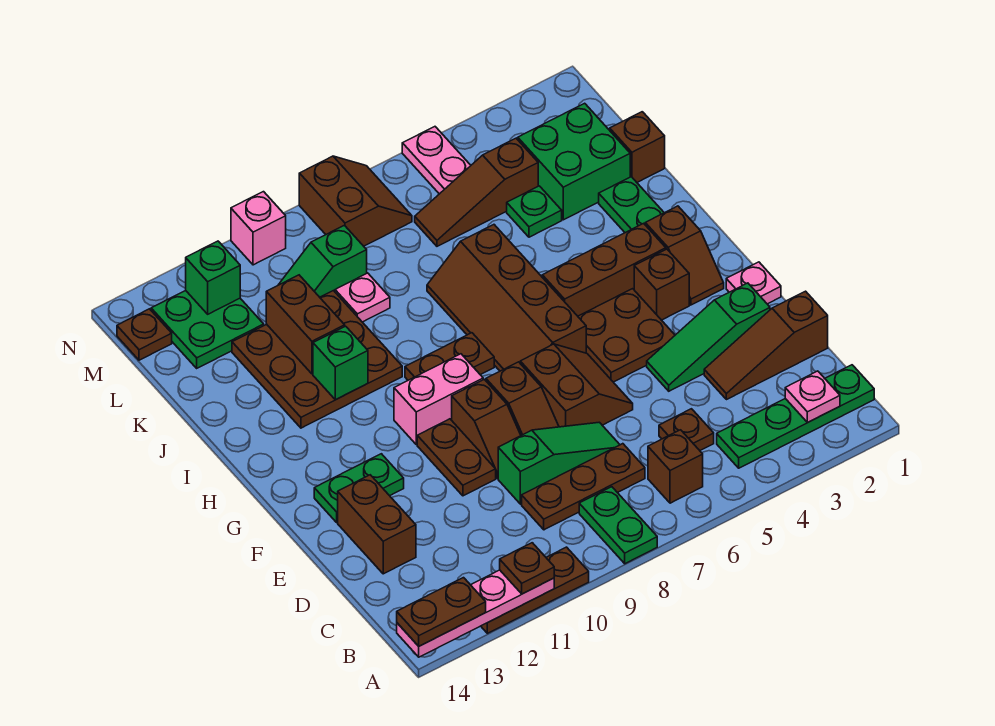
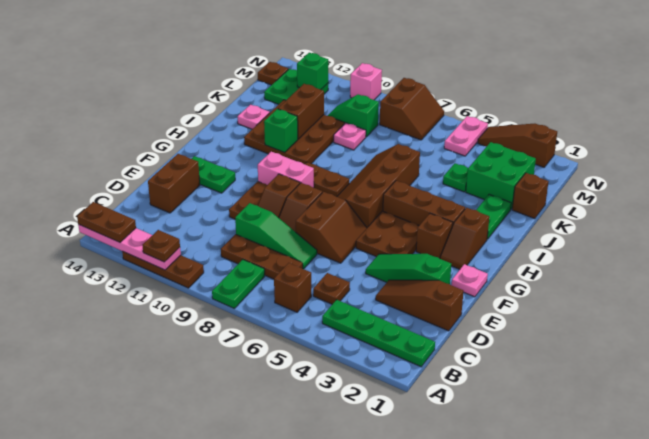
pink 1x1 plate [785,371,840,422] -> pink 1x1 plate moved to [238,105,270,129]
brown 1x3 slope [415,138,538,246] -> brown 1x3 slope moved to [478,124,557,167]

